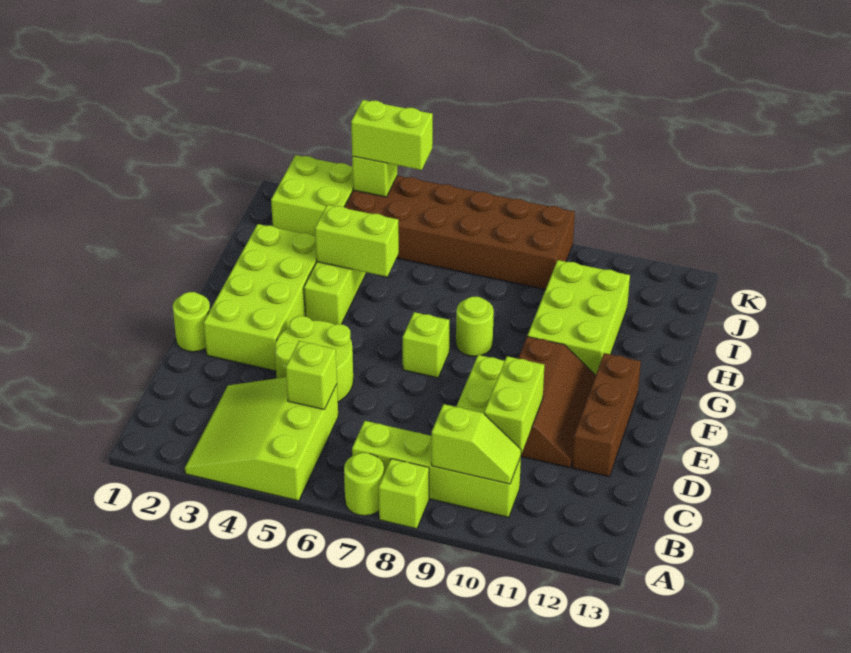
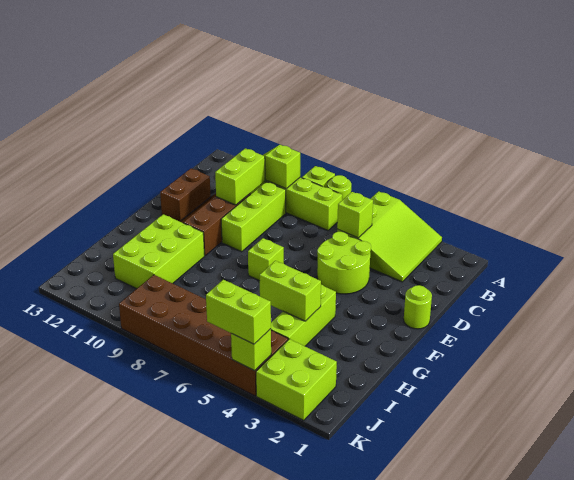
brown 1x3 brick [572,353,641,477] -> brown 1x2 brick [160,169,211,222]
lime 2x4 brick [203,224,317,371] -> none
lime 1x1 round brick [456,297,494,356] -> none

